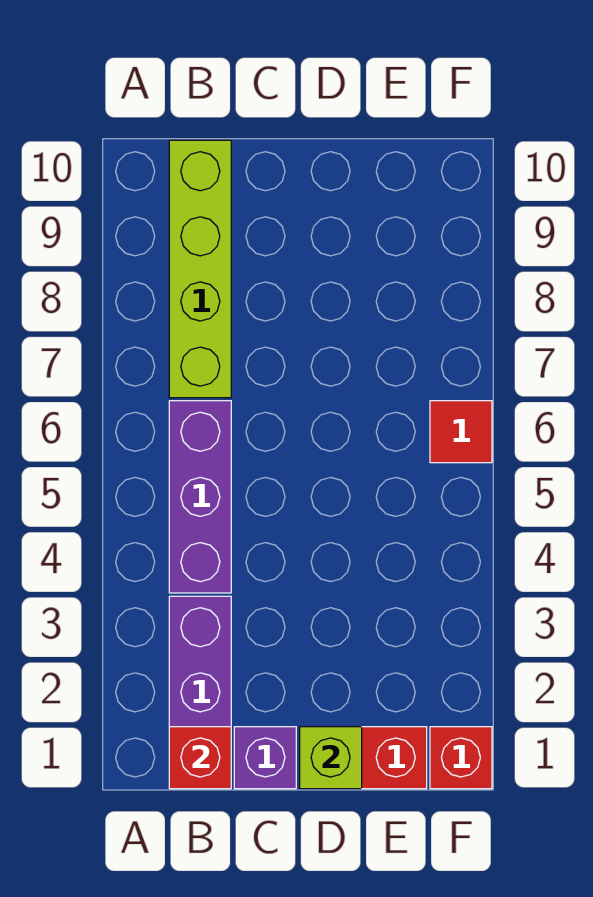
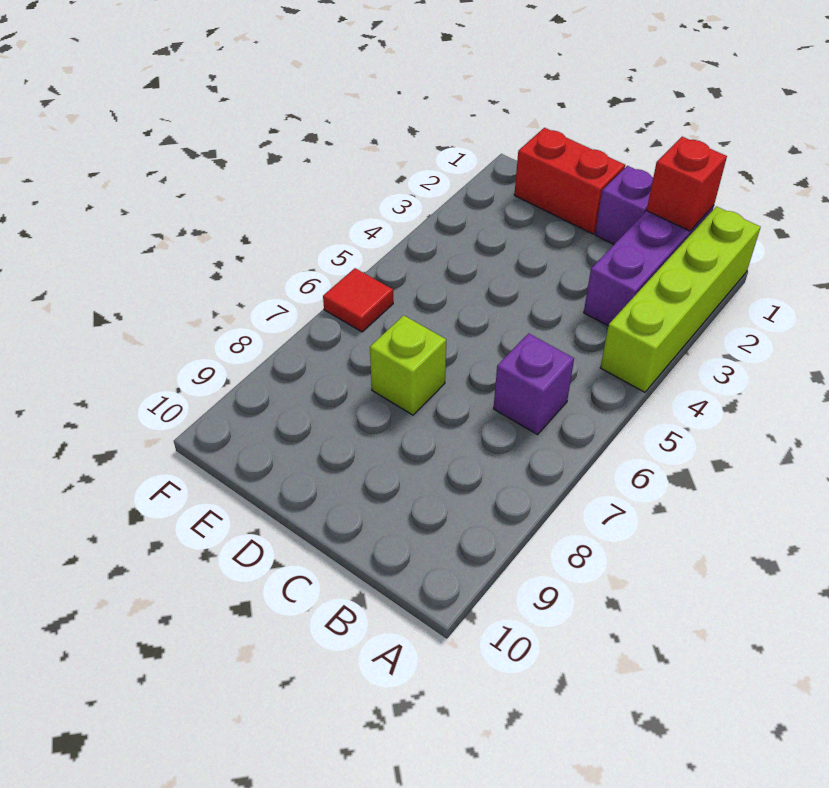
purple 1x3 brick [169,401,231,593] -> purple 1x1 brick [494,333,574,435]
lime 1x4 brick [169,140,231,398] -> lime 1x4 brick moved to [600,206,760,392]
lime 1x1 brick [300,727,362,789] -> lime 1x1 brick moved to [370,315,446,415]
red 1x1 brick [430,727,492,789] -> none

